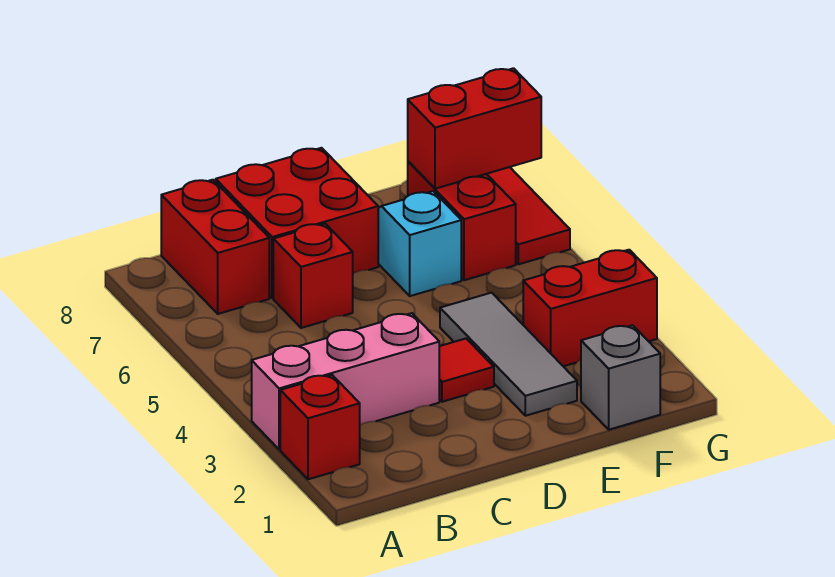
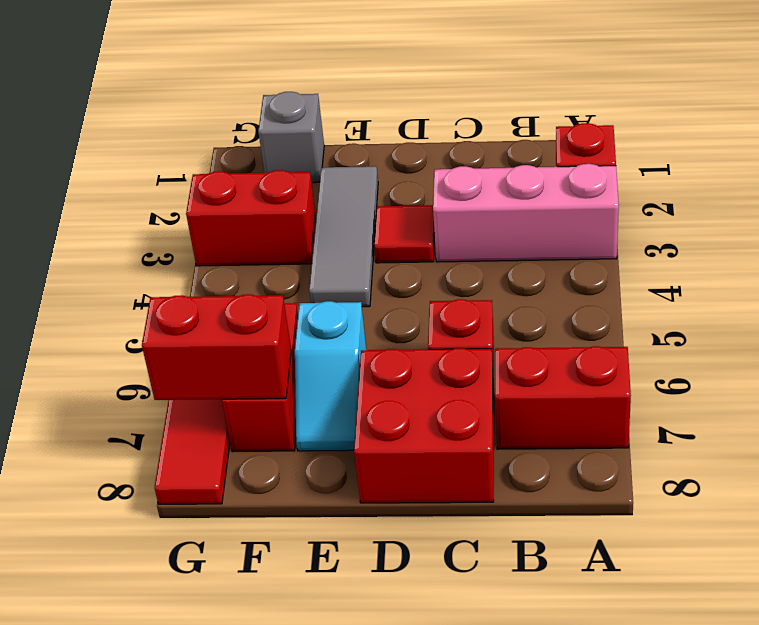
red 1x2 brick [161,180,269,314] -> red 1x2 brick turned to [495,346,631,449]

